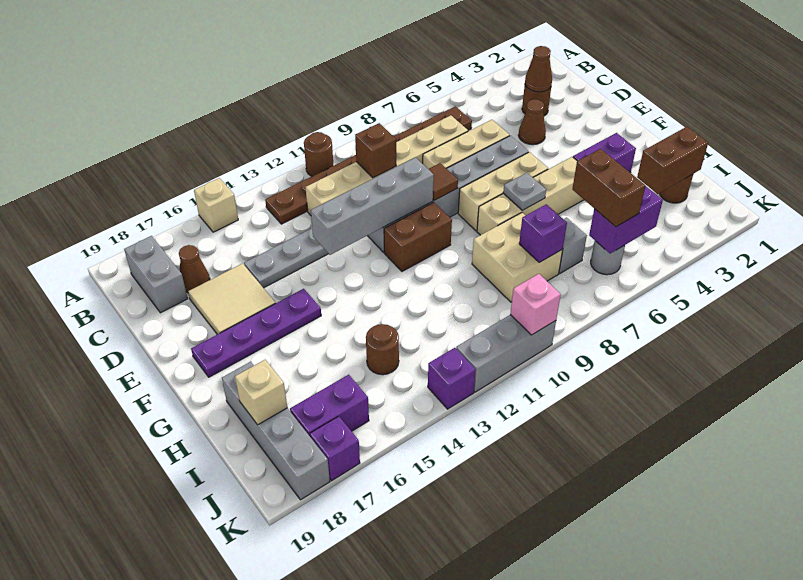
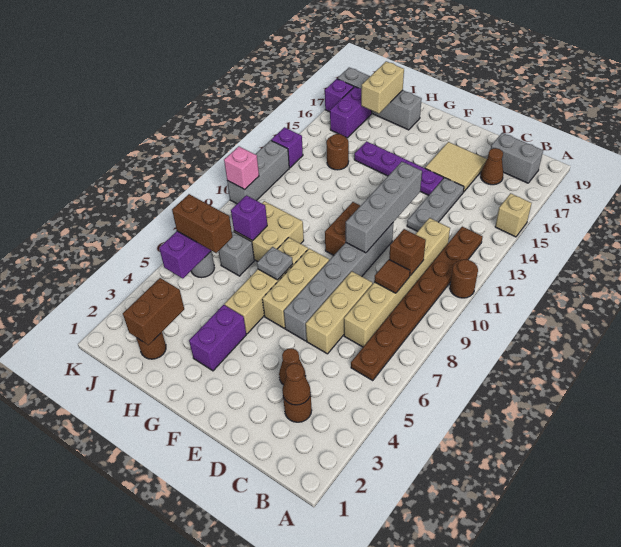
brown 1x1 tile [429,163,458,200] -> brown 1x1 tile moved to [374,260,410,293]
purple 1x4 plate [191,289,321,377] -> purple 1x4 plate turned to [354,141,444,195]
tan 1x1 brick [235,360,287,425] -> tan 1x2 brick [361,61,404,114]

